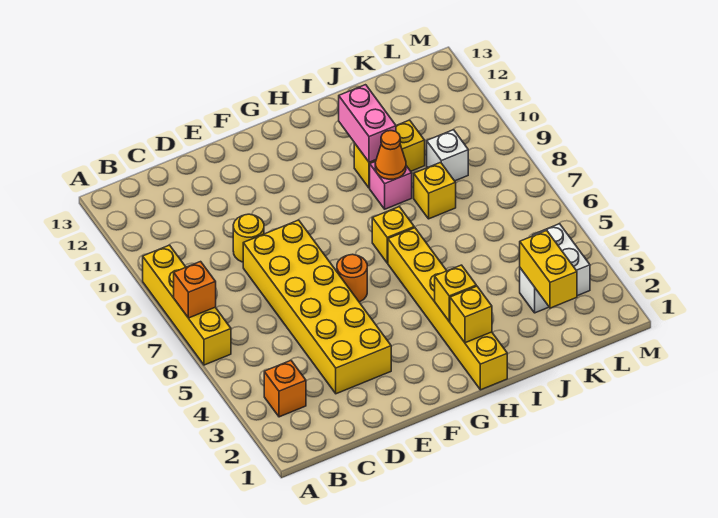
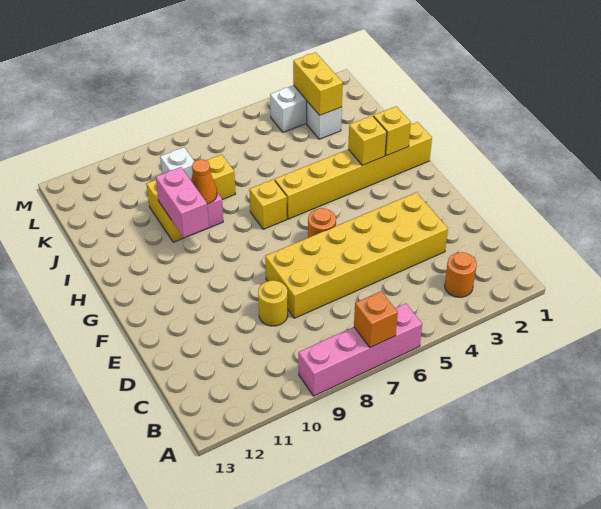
yellow 1x4 brick [143,245,231,365] -> pink 1x4 brick [298,304,422,396]
orange 1x1 brick [264,360,306,417] -> orange 1x1 round brick [445,252,477,297]
pink 1x2 brick [339,85,396,162] -> pink 1x2 brick turned to [156,167,209,237]
yellow 1x2 brick [520,230,577,308] -> yellow 1x2 brick turned to [293,52,343,115]

